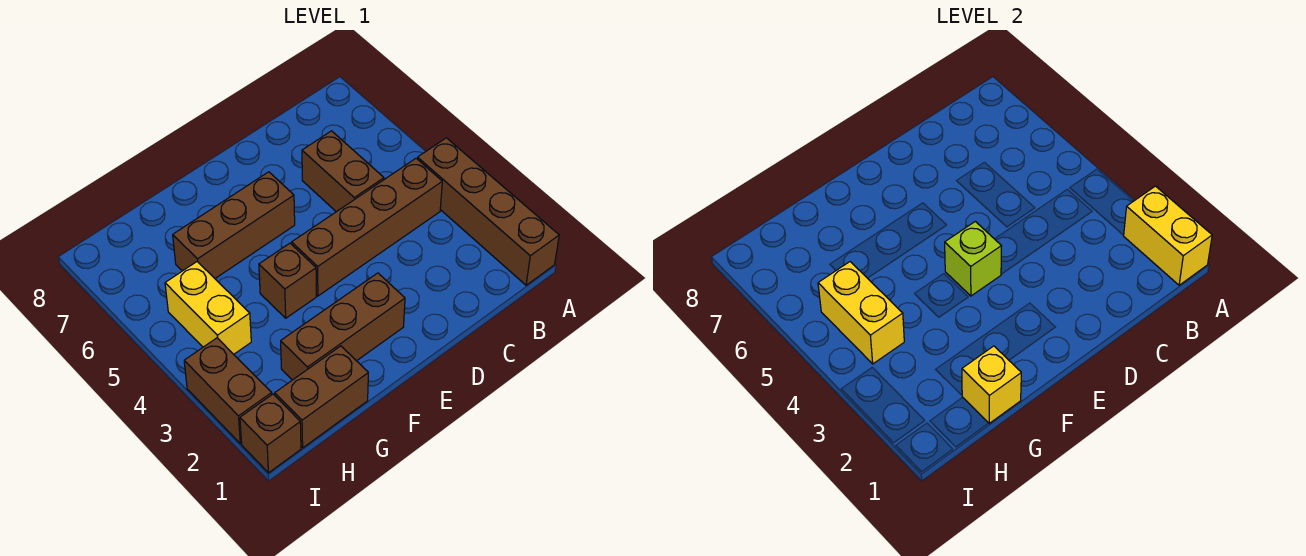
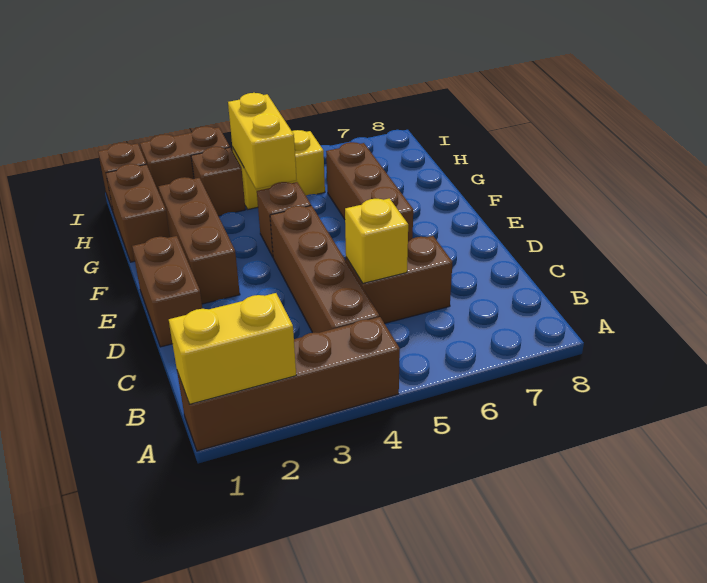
none -> brown 1x2 brick [132,236,202,347]
lime 1x1 brick [945,221,1001,296] -> none
yellow 1x1 brick [962,346,1021,423] -> yellow 1x1 brick moved to [345,198,408,283]
none -> brown 1x1 brick [191,147,245,216]
yellow 1x2 brick [818,262,904,364] -> yellow 1x2 brick turned to [228,93,296,189]

